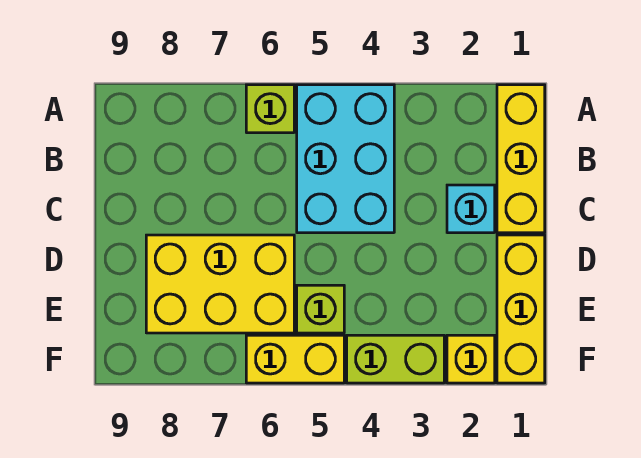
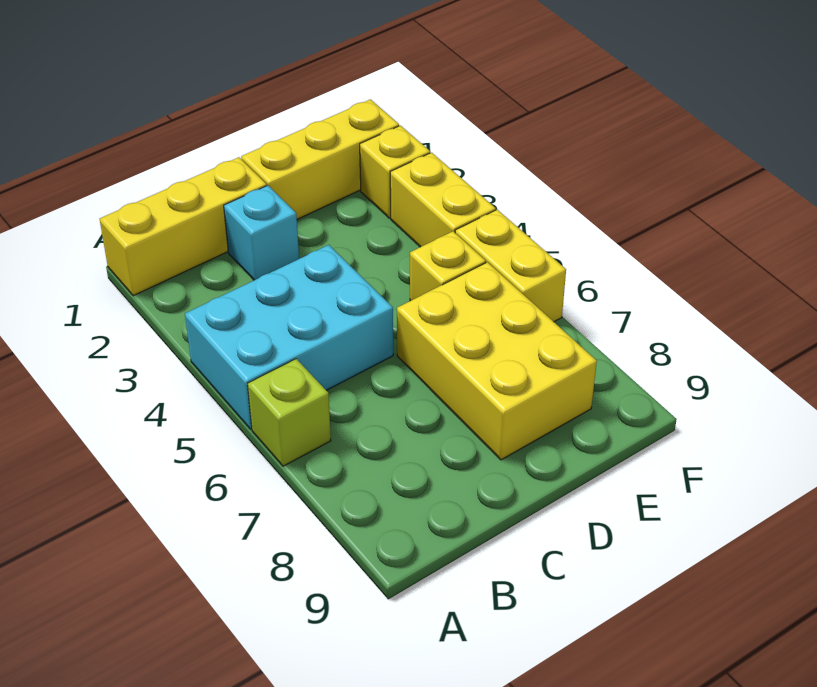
lime 1x1 brick [297,285,344,333] -> yellow 1x1 brick [410,231,486,301]
lime 1x2 brick [347,335,444,383] -> yellow 1x2 brick [390,152,496,247]

